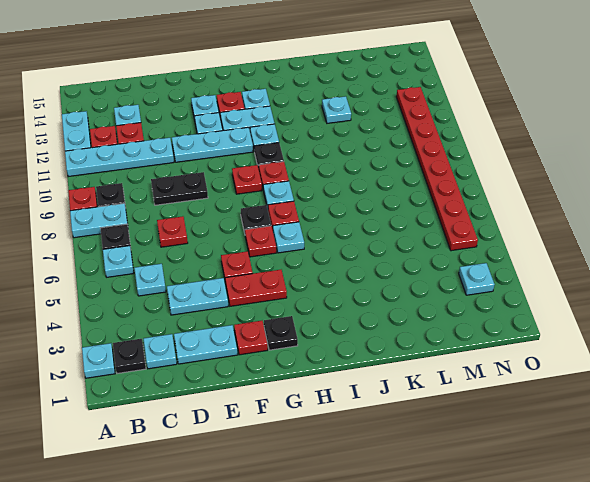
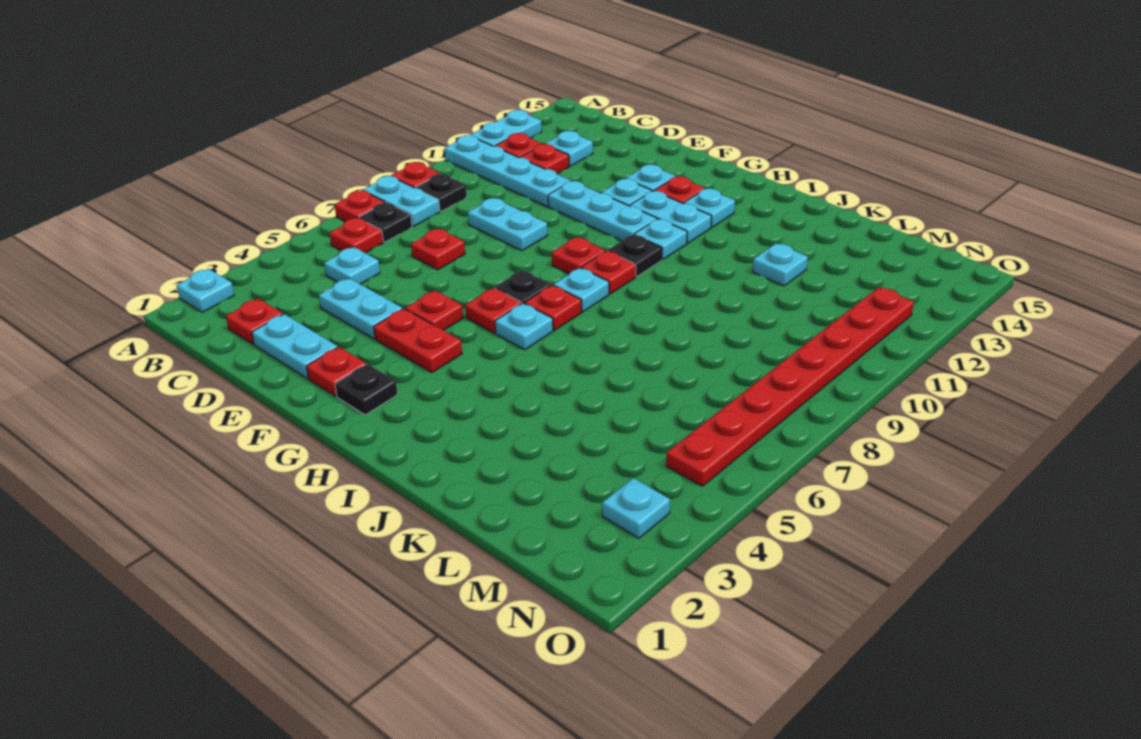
none -> red 1x1 plate [334,190,385,222]
black 1x1 plate [113,339,146,374] -> none
cyan 1x1 plate [103,246,134,277] -> red 1x1 plate [330,218,384,253]
cyan 1x1 plate [144,334,177,369] -> red 1x1 plate [226,299,283,344]
black 1x2 plate [151,172,208,205] -> cyan 1x2 plate [468,198,548,251]

